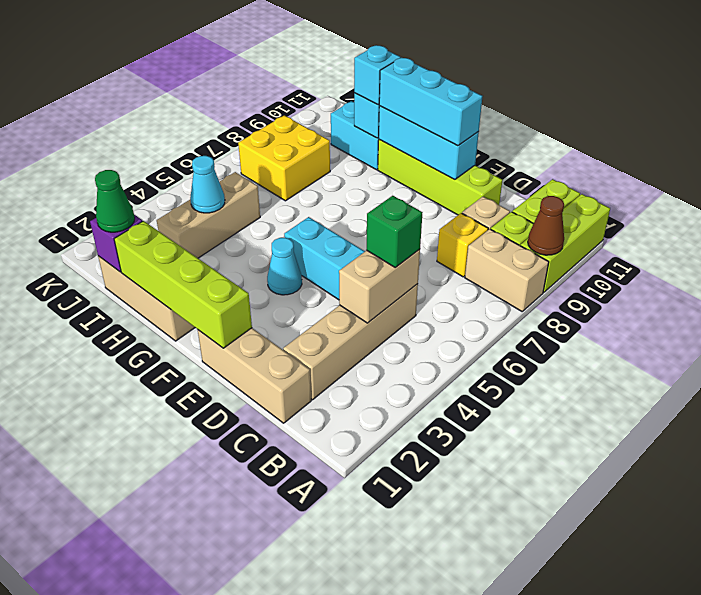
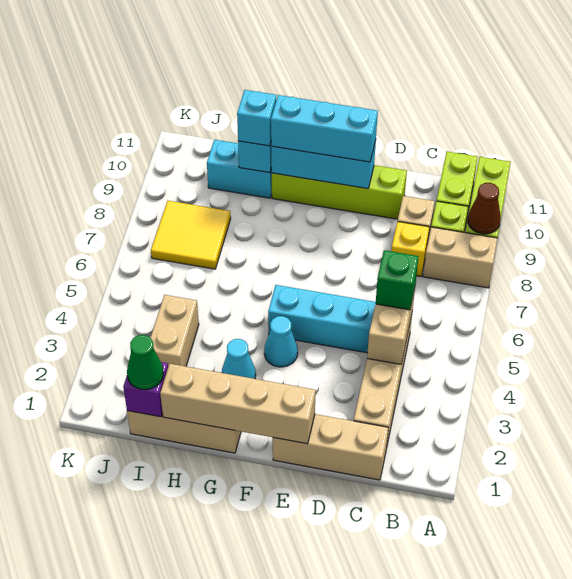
lime 1x4 brick [114,221,252,348] -> tan 1x4 brick [160,364,316,444]
tan 1x3 brick [157,172,260,258] -> tan 1x2 brick [151,295,199,366]
cyan 1x1 cone [190,156,225,213] -> cyan 1x1 cone moved to [222,339,256,379]
yellow 2x2 brick [238,115,330,201] -> yellow 2x2 tile [151,201,231,269]

